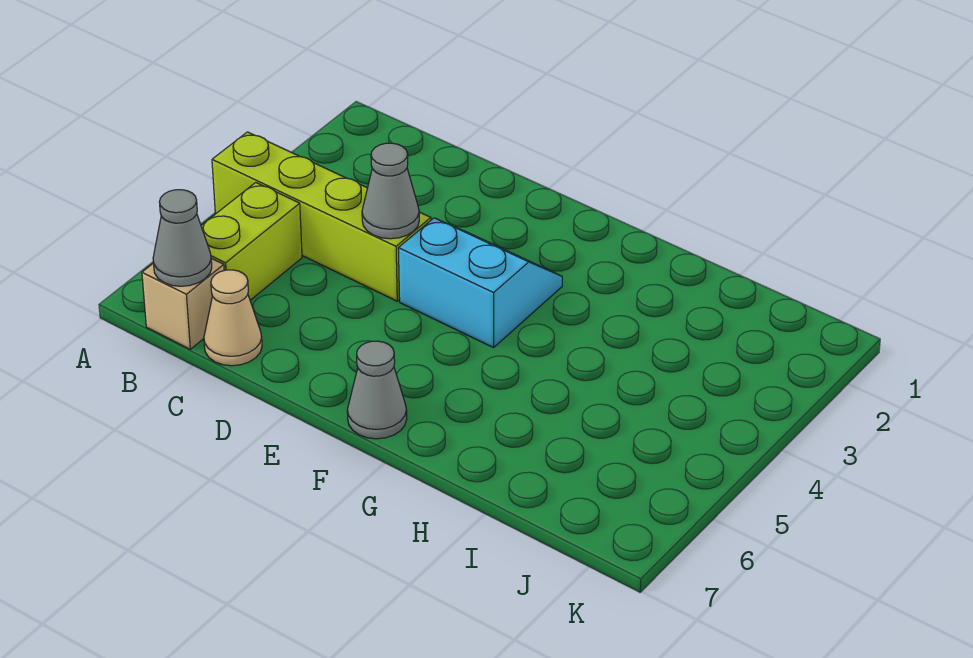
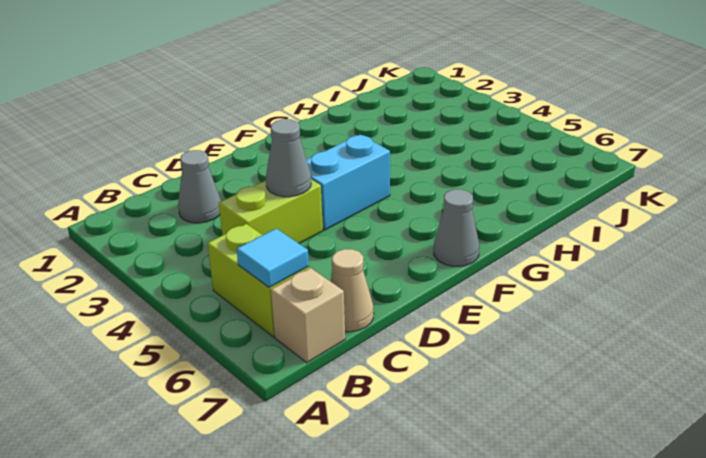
lime 1x4 brick [212,132,431,301] -> lime 1x2 brick [219,179,323,243]
none -> cyan 1x1 tile [237,229,309,287]
grey 1x1 cone [153,190,212,286] -> grey 1x1 cone moved to [178,150,221,223]

